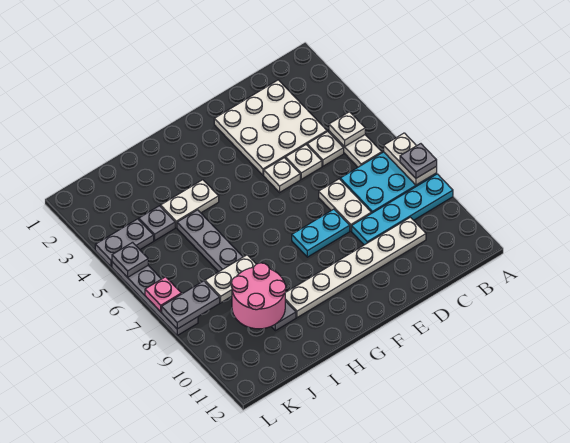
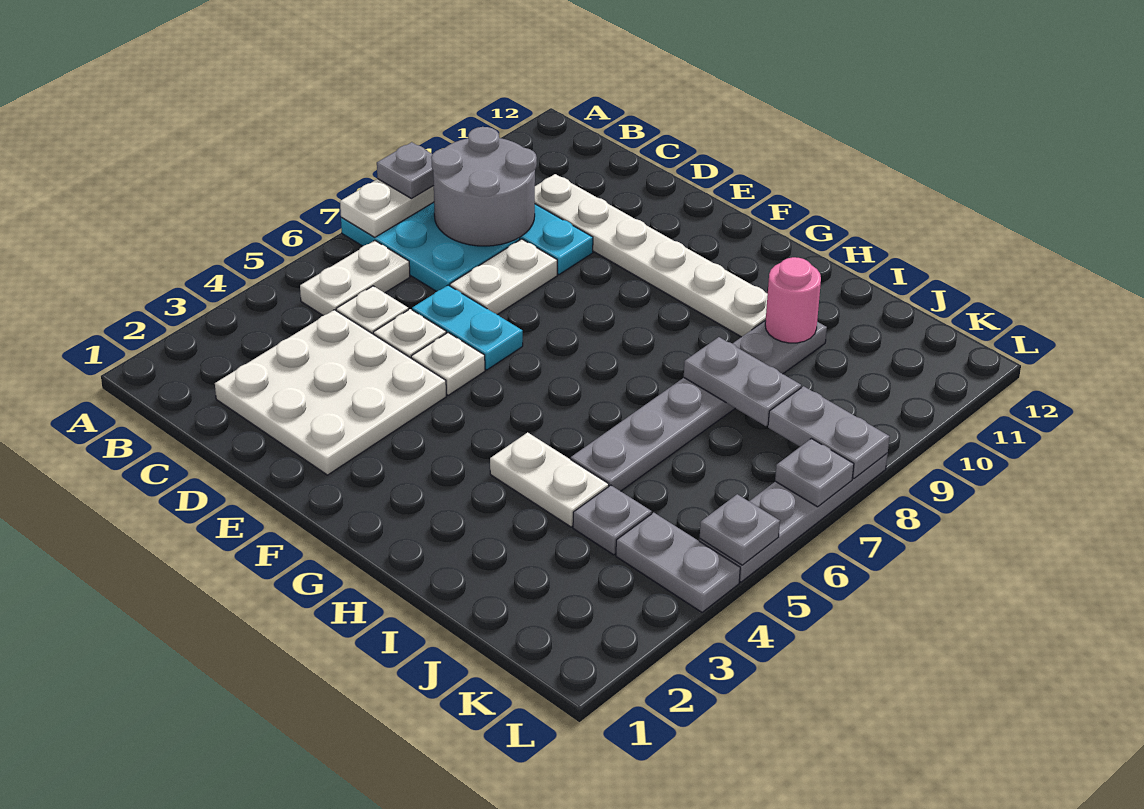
white 1x1 plate [329,112,365,147] -> none
none -> grey 2x2 round brick [431,127,537,246]
cyan 1x2 plate [292,209,350,257] -> cyan 1x2 plate moved to [412,285,523,370]
white 1x2 plate [205,255,256,303] -> grey 1x2 plate [684,337,801,426]
pink 2x2 round brick [231,263,286,329] -> pink 1x1 round brick [765,257,821,343]
pink 1x1 plate [145,277,181,312] -> grey 1x1 plate [775,439,854,507]

